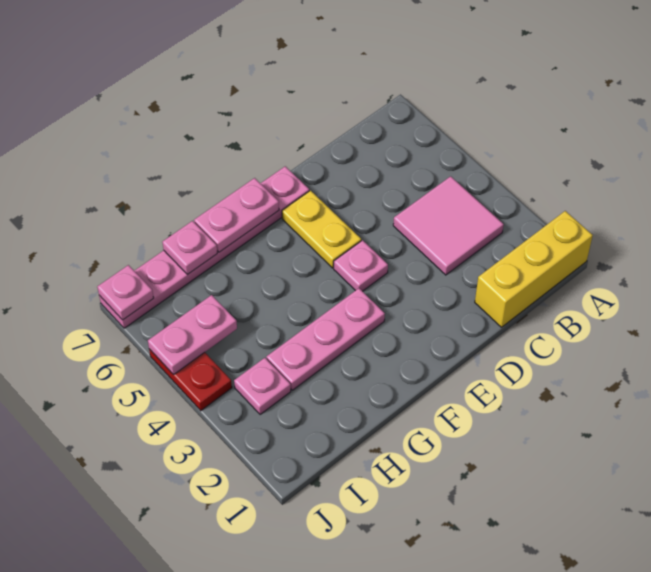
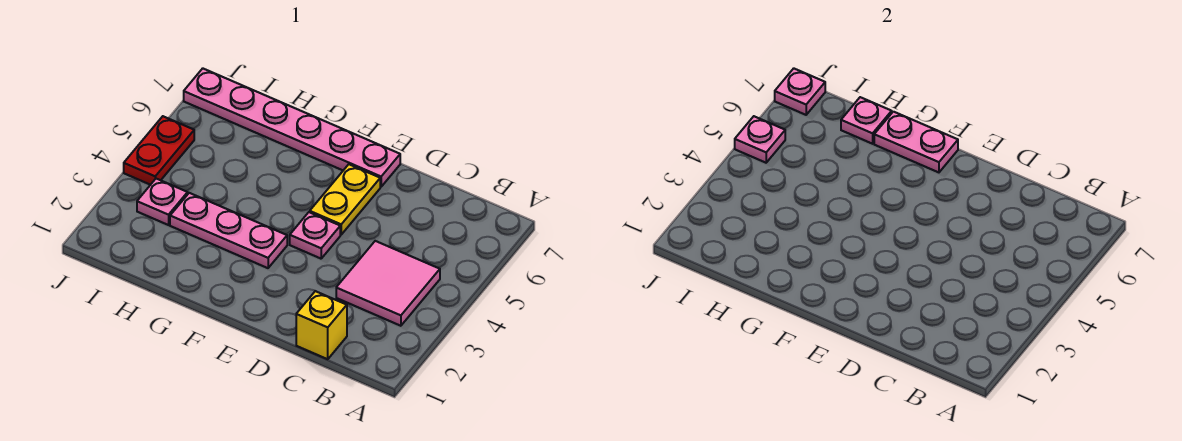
yellow 1x3 brick [475,211,593,327] -> yellow 1x1 brick [296,291,347,359]
pink 1x2 plate [148,295,237,375] -> pink 1x1 plate [735,116,785,163]

